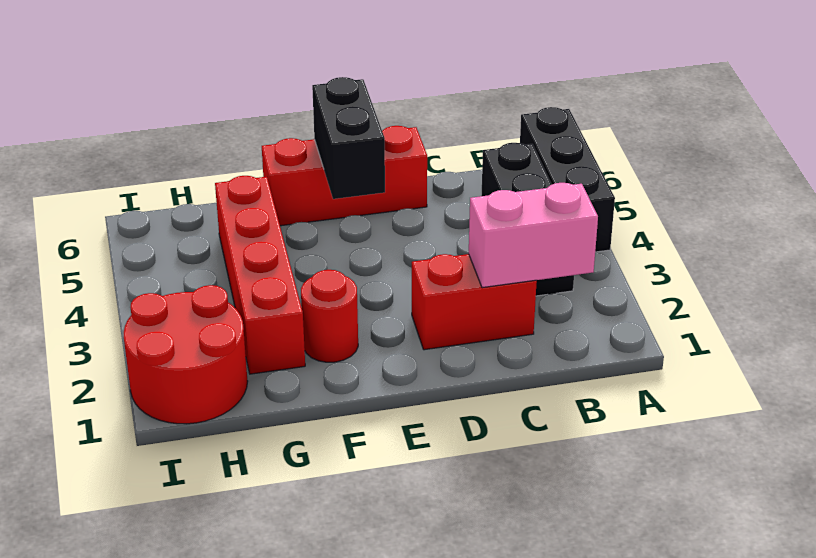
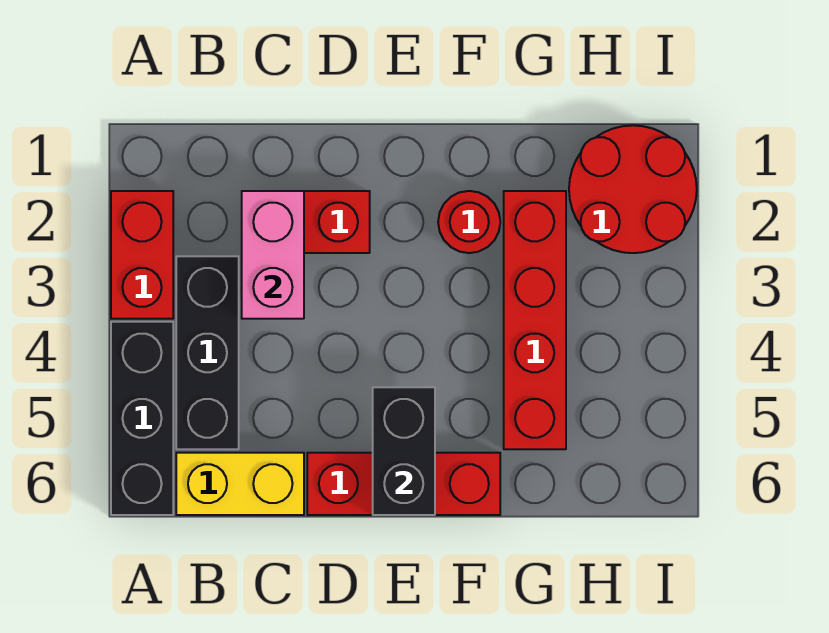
none -> red 1x2 brick [111,191,173,319]
pink 1x2 brick [469,183,598,288] -> pink 1x2 brick turned to [242,191,304,319]
none -> yellow 1x2 brick [176,453,304,515]

